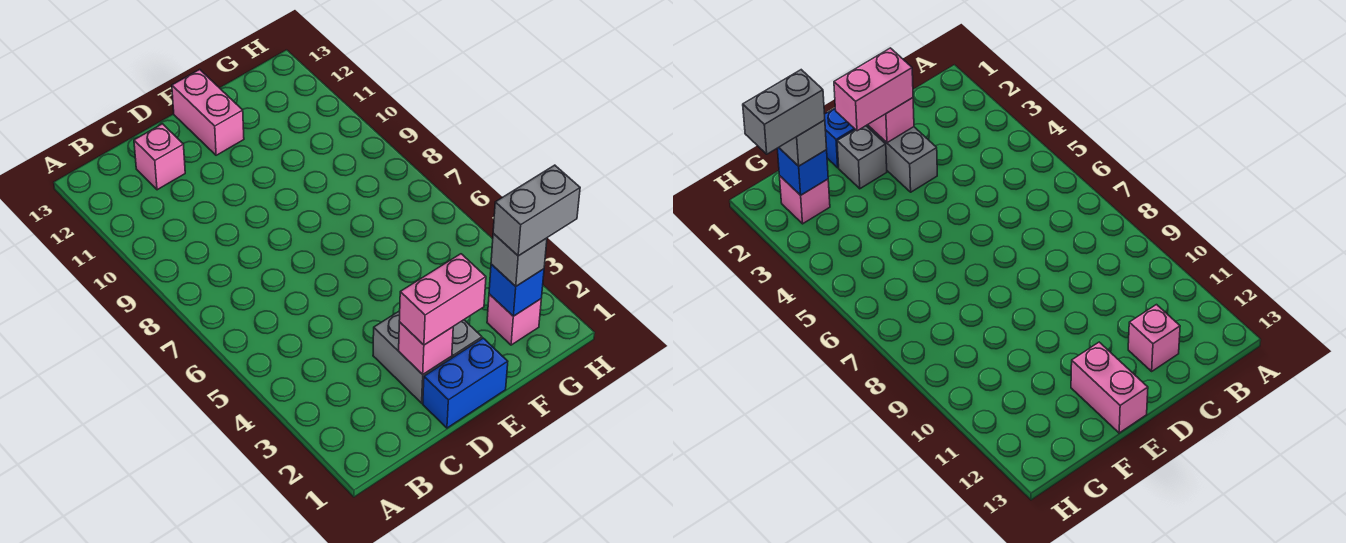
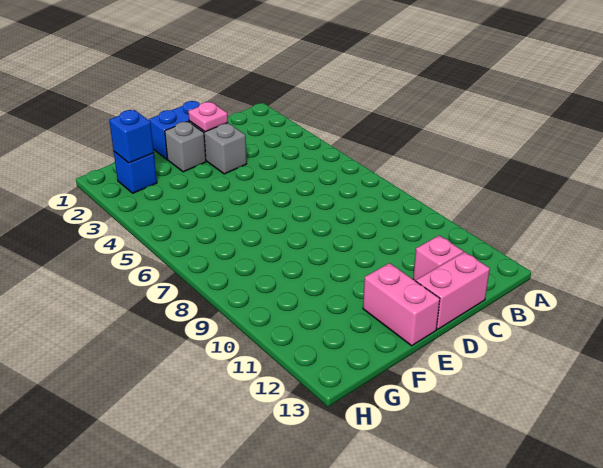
pink 1x1 brick [399,322,453,374] -> pink 1x1 plate [188,102,228,132]
pink 1x2 brick [399,254,486,345] -> pink 1x2 brick moved to [416,252,490,330]
pink 1x1 brick [487,294,541,345] -> blue 1x1 brick [114,152,157,193]
grey 1x1 brick [491,234,547,286] -> none
grey 1x2 brick [493,165,580,256] -> none

